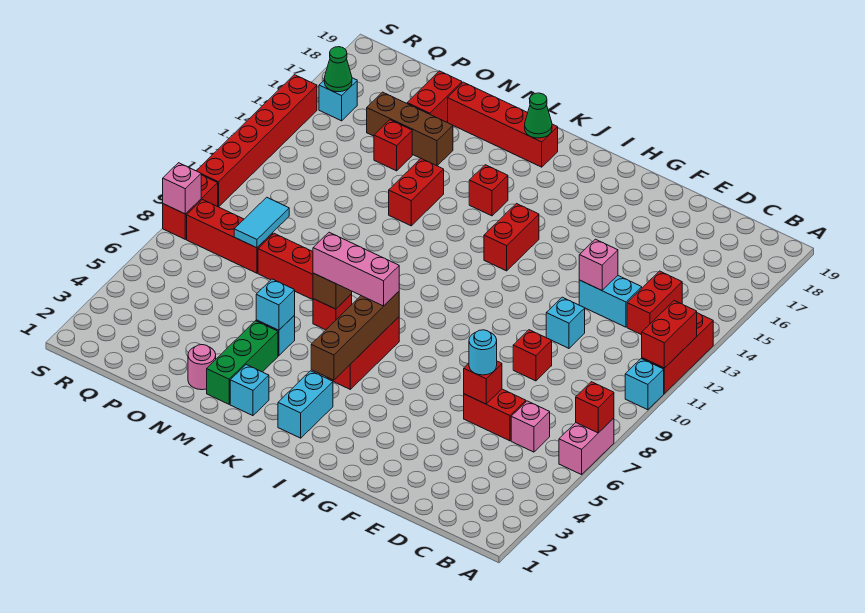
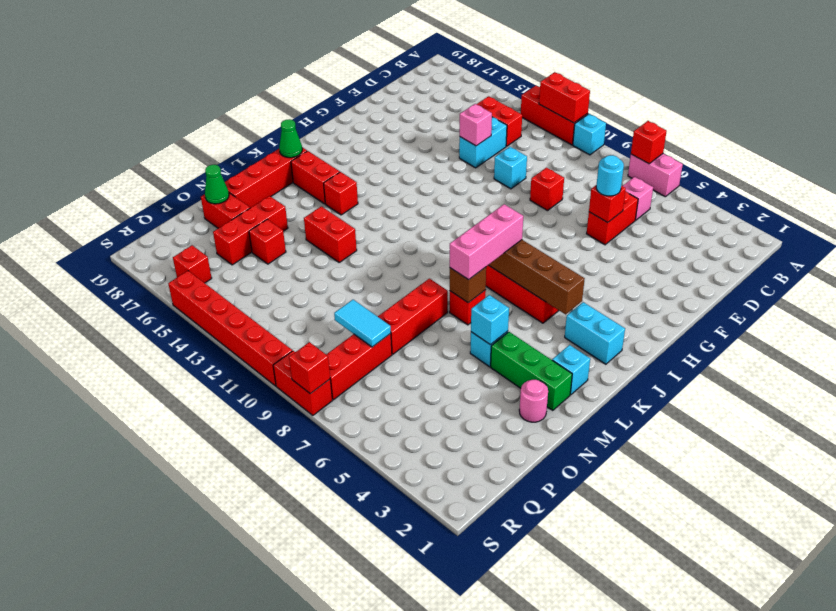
red 1x2 brick [484,204,539,271] -> red 1x2 brick moved to [291,151,340,204]
brown 1x3 brick [367,92,453,166] -> red 1x3 brick [213,196,288,265]
cyan 1x1 brick [319,78,357,121] -> red 1x1 brick [173,245,212,283]
green 1x1 cone [324,47,352,92] -> green 1x1 cone moved to [205,165,229,204]
pink 1x1 brick [163,163,201,214] -> red 1x1 brick [289,342,330,394]

